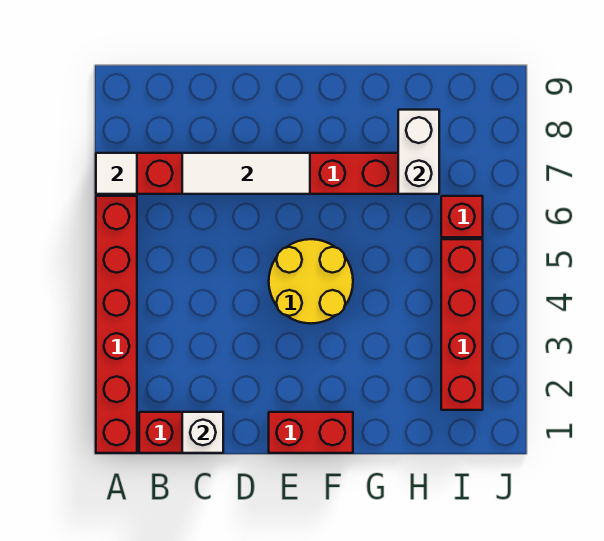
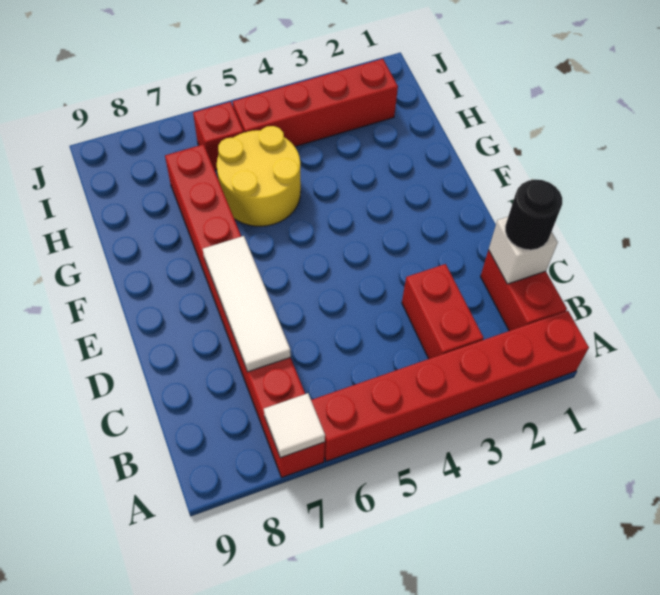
none -> black 1x1 round brick [505,179,562,250]
red 1x2 brick [269,412,353,453] -> red 1x2 brick moved to [402,264,484,359]
yellow 2x2 round brick [269,239,353,323] -> yellow 2x2 round brick moved to [217,126,301,226]
white 1x2 brick [398,110,439,194] -> none

